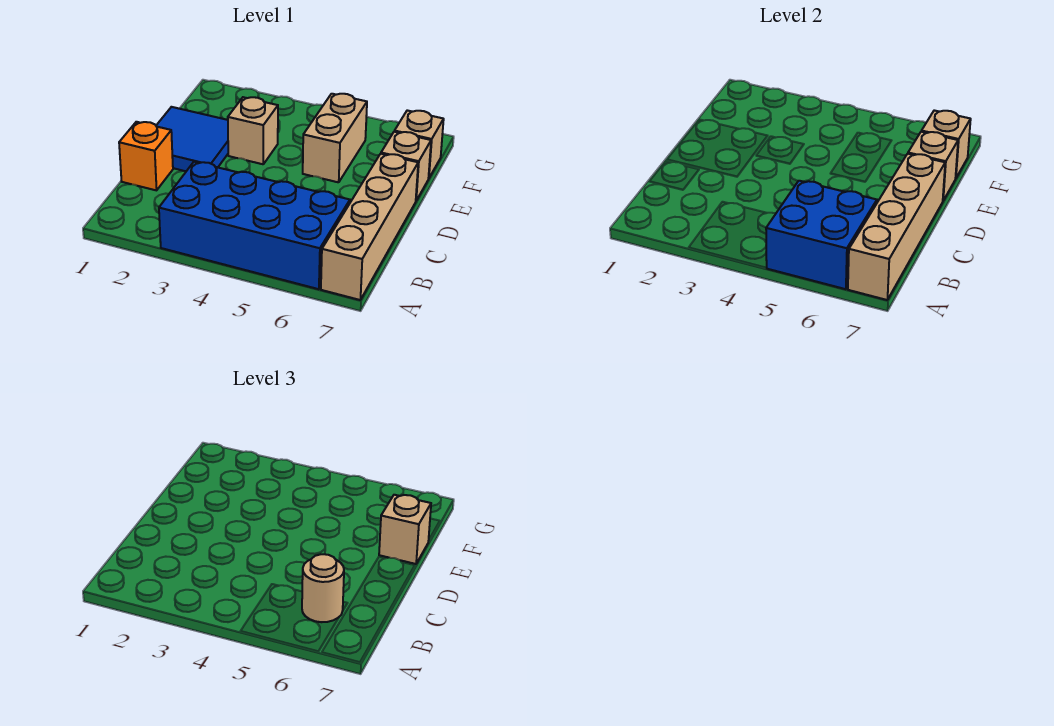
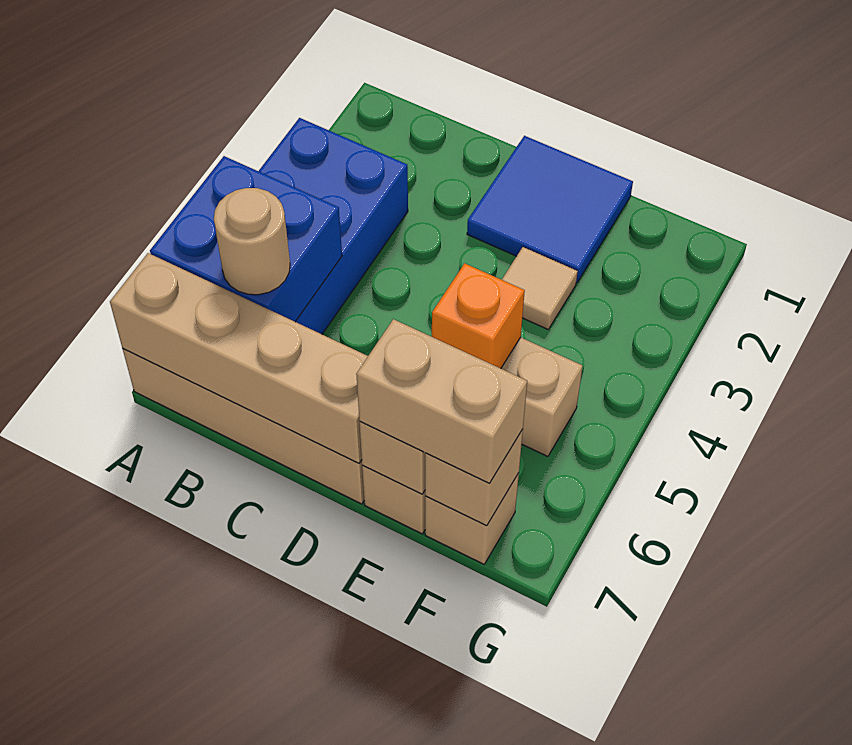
orange 1x1 brick [119,122,173,190] -> orange 1x1 brick moved to [432,263,525,368]
tan 1x1 brick [228,97,278,164] -> tan 1x1 tile [502,247,578,329]
tan 1x1 brick [379,495,431,564] -> tan 1x2 brick [356,319,527,483]

